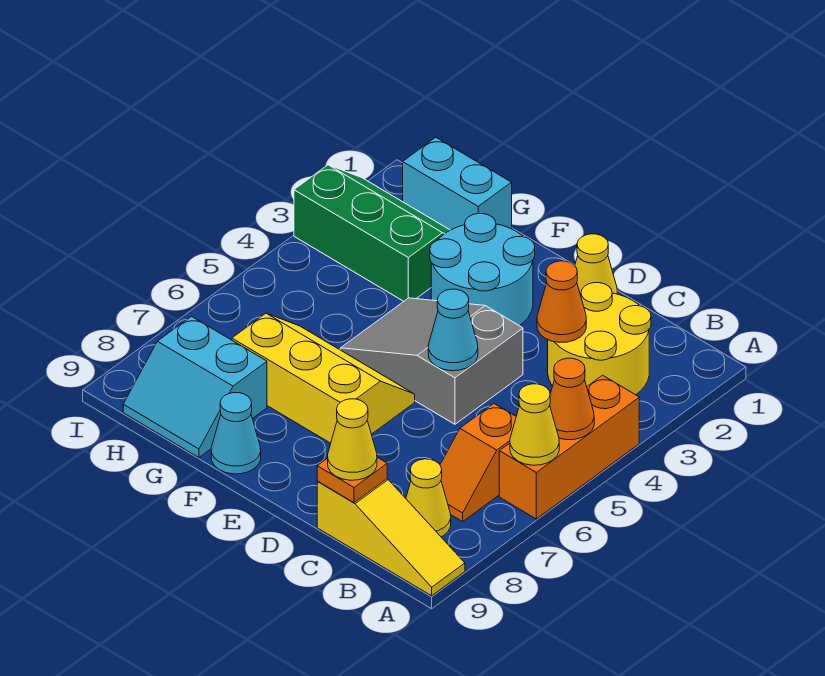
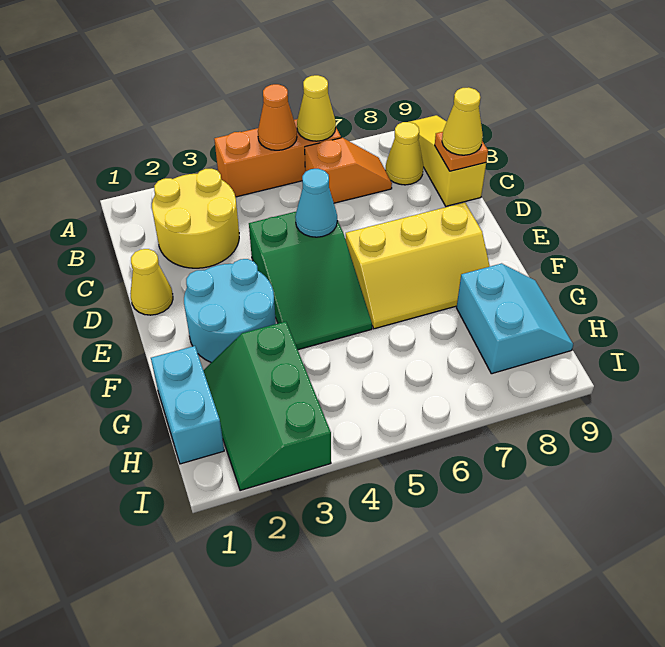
orange 1x1 cone [537,261,586,342] -> none
grey 2x3 slope [340,298,523,424] -> green 2x3 slope [249,212,372,350]
yellow 2x3 slope [232,313,415,443] -> yellow 2x3 slope turned to [345,202,490,329]
cyan 1x1 cone [211,393,261,474] -> none

